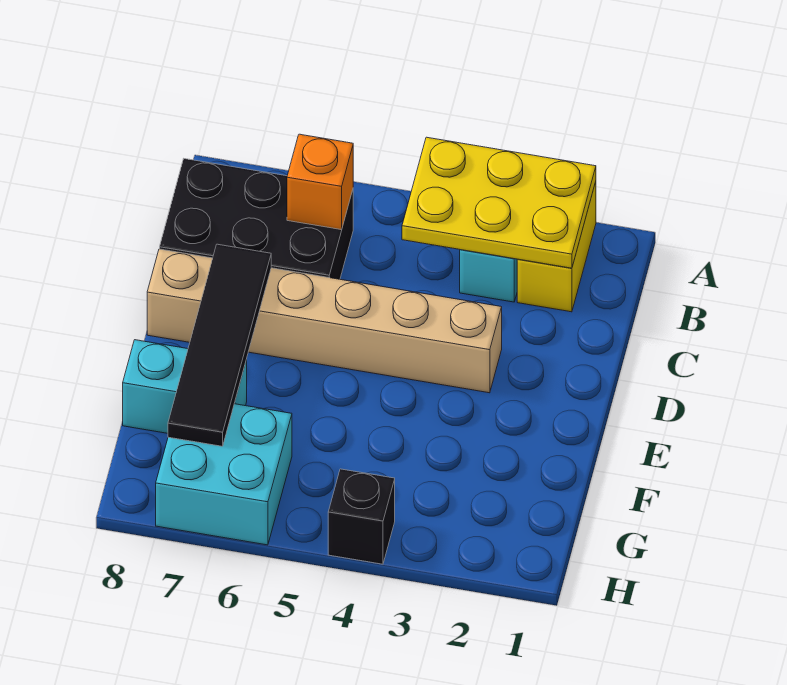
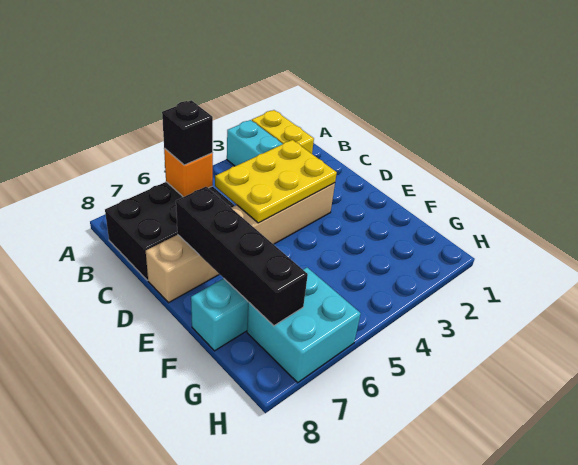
yellow 2x3 plate [402,137,596,268] -> yellow 2x3 plate moved to [215,140,337,223]
black 1x4 tile [168,244,271,446] -> black 1x4 brick [176,187,308,326]
black 1x1 brick [328,469,395,564] -> black 1x1 brick moved to [162,100,213,165]

